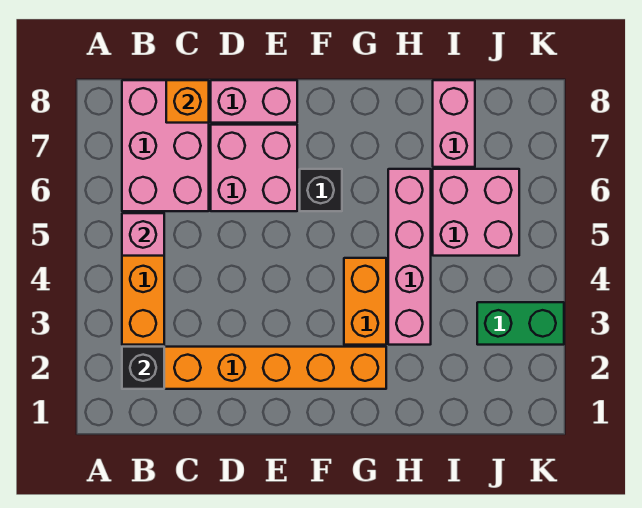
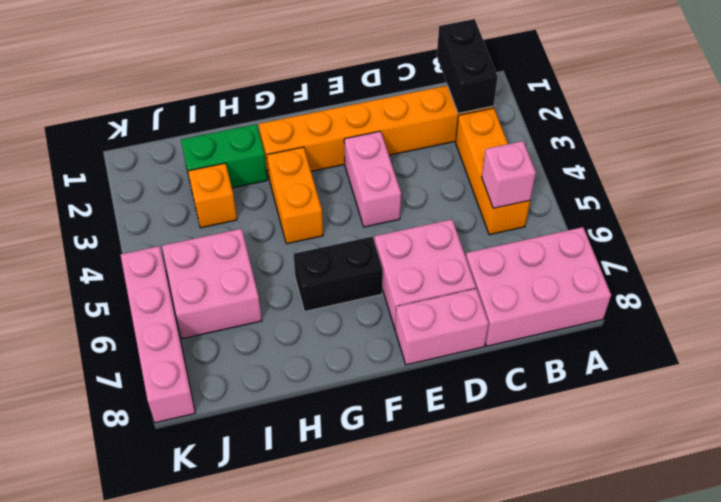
black 1x1 brick [122,347,164,389] -> black 1x2 brick [437,19,498,113]
pink 2x3 brick [122,80,209,211] -> pink 2x3 brick turned to [466,227,611,346]
orange 1x1 brick [166,80,209,123] -> orange 1x1 brick moved to [188,163,237,228]
black 1x1 brick [300,169,342,211] -> black 1x2 brick [293,237,383,312]
pink 1x4 brick [388,169,431,345] -> pink 1x4 brick moved to [121,246,195,423]
pink 1x2 brick [433,80,475,167] -> pink 1x2 brick moved to [344,131,401,227]
green 1x2 brick [477,302,564,345] -> green 1x2 brick moved to [181,124,267,188]

